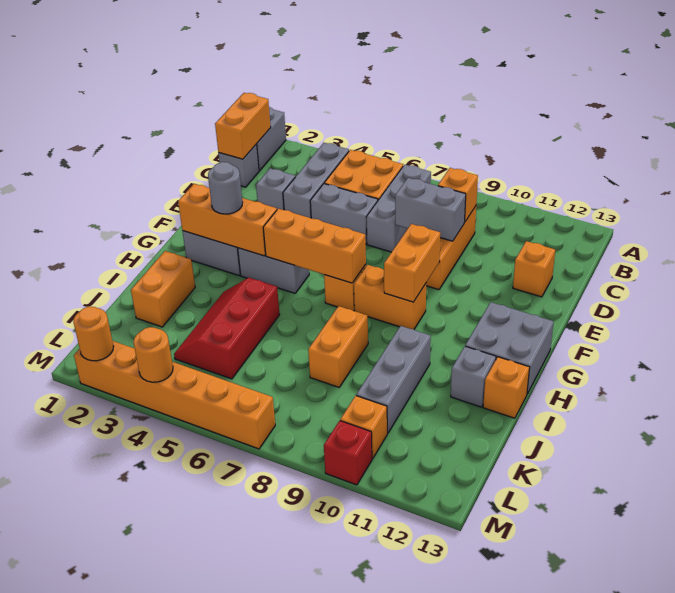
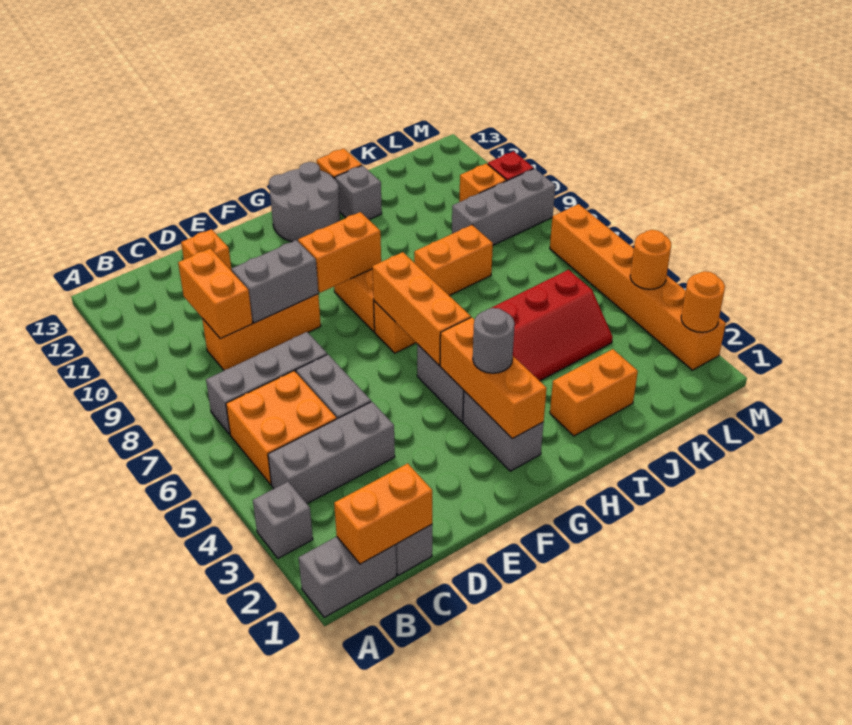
orange 1x1 brick [438,168,478,222] -> orange 1x2 brick [178,248,253,339]
grey 1x1 brick [256,168,295,210] -> grey 1x1 brick moved to [253,482,313,558]
grey 1x2 brick [395,178,466,241] -> grey 1x2 brick turned to [231,240,318,323]
grey 2x2 brick [465,302,554,394] -> grey 2x2 round brick [269,162,340,242]
grey 1x3 brick [356,326,431,434] -> grey 1x3 brick moved to [452,168,555,245]

